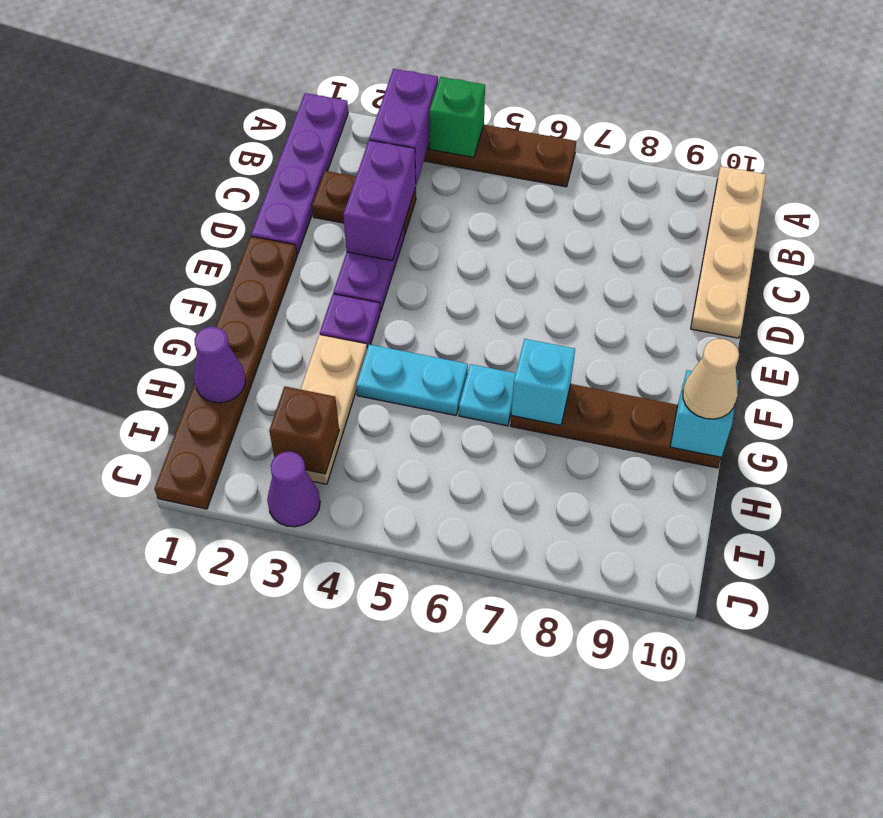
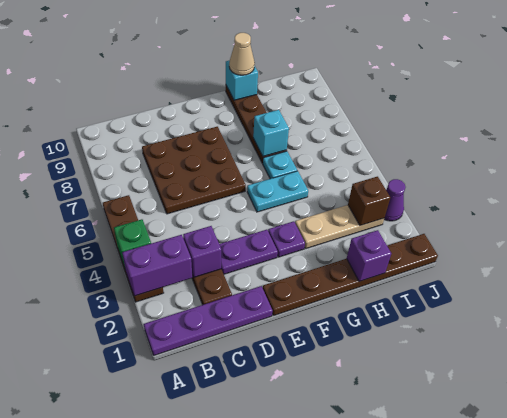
tan 1x4 plate [691,166,766,338] -> none
purple 1x2 brick [343,140,416,261] -> purple 1x1 brick [183,226,221,277]
none -> brown 3x3 plate [142,127,246,214]
cyan 1x2 plate [356,344,468,415] -> cyan 1x2 plate turned to [247,171,308,212]
purple 1x1 cone [194,327,246,403] -> purple 1x1 brick [347,230,391,281]

